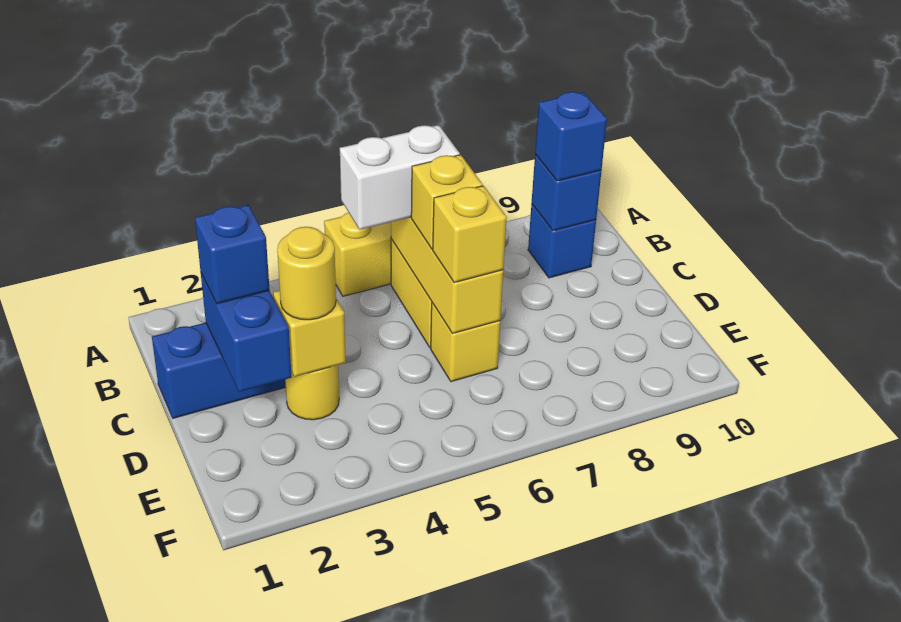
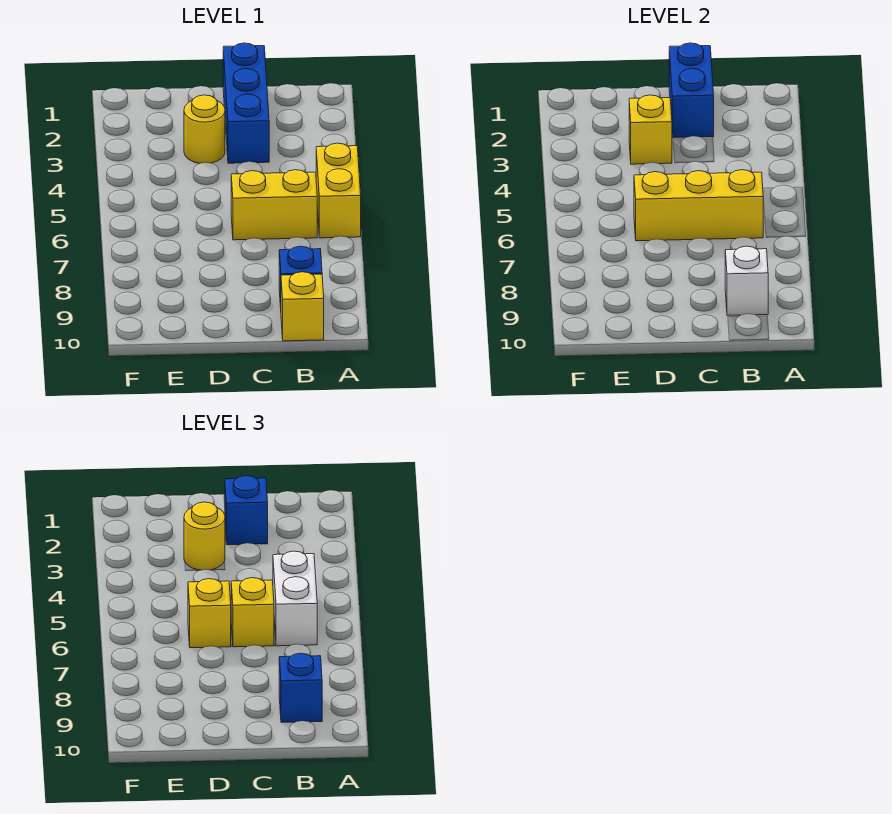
blue 1x1 brick [532,155,601,231] -> white 1x1 brick [725,246,768,315]
blue 1x2 brick [201,273,292,392] -> blue 1x2 brick turned to [669,43,714,137]
yellow 1x1 brick [431,303,500,382] -> yellow 1x1 brick moved to [281,272,324,341]

